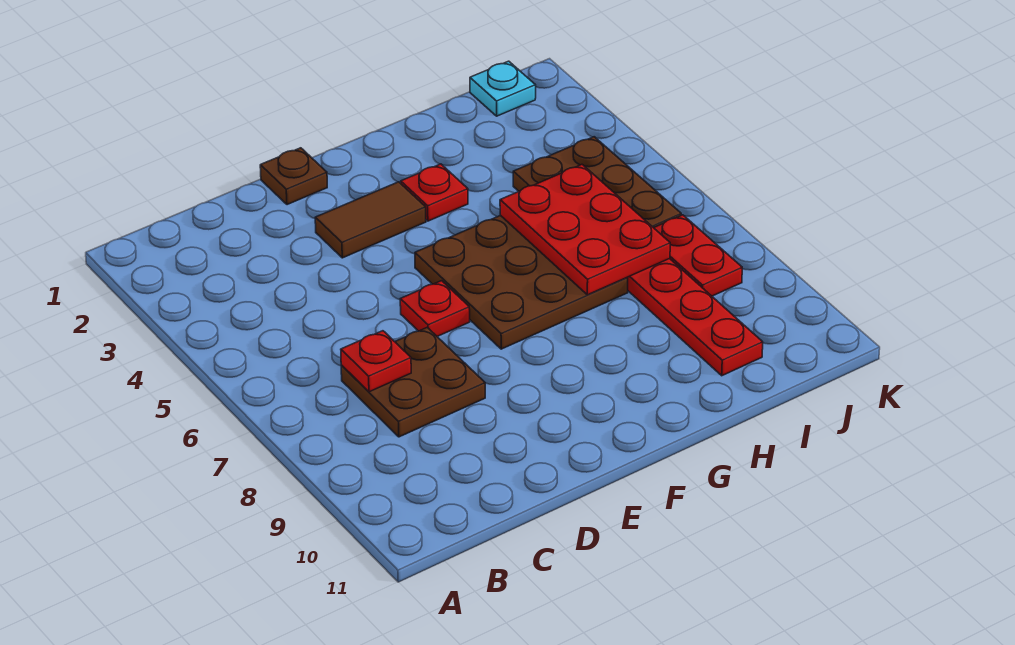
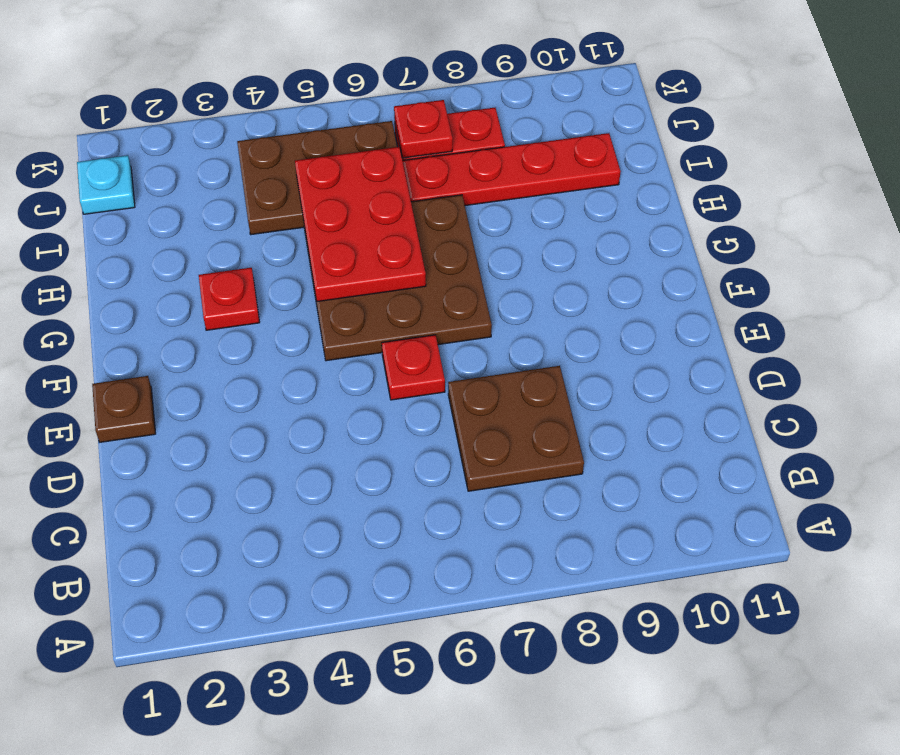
red 1x1 plate [341,331,411,392] -> red 1x1 plate moved to [394,100,453,158]
brown 1x2 tile [315,182,426,258] -> none
red 2x3 plate [500,165,670,295] -> red 2x3 plate turned to [295,147,426,302]

